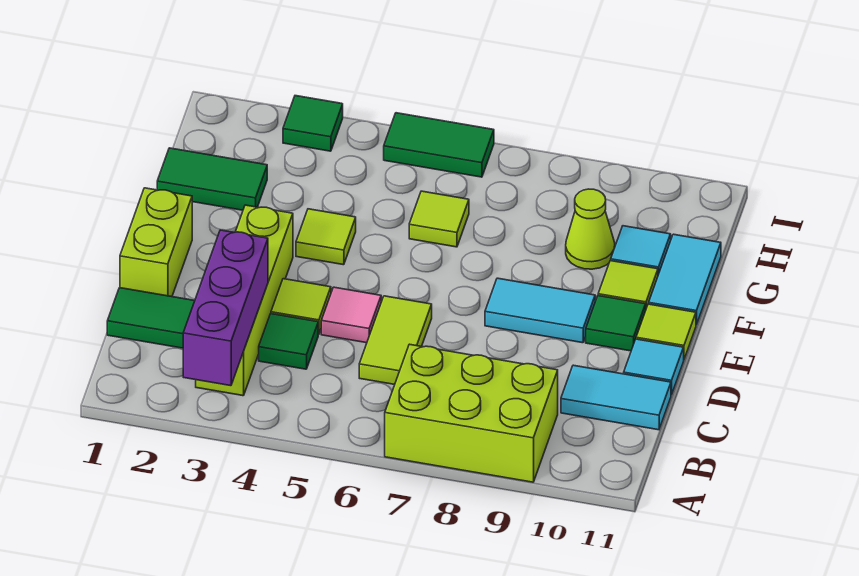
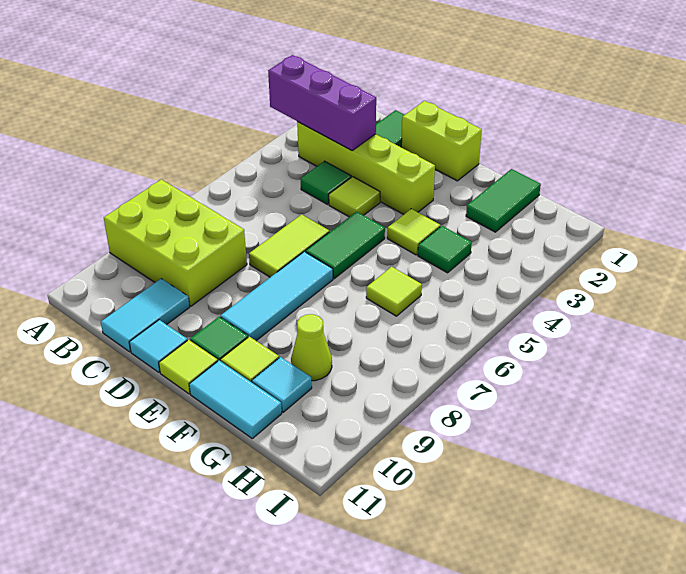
lime 2x3 brick [385,344,558,482] -> lime 2x3 brick turned to [104,179,247,306]
lime 1x2 tile [359,296,432,385] -> lime 1x2 tile turned to [249,214,329,277]
pink 1x1 tile [321,287,381,343] -> none
cyan 1x2 tile [485,278,595,343] -> cyan 1x3 tile [221,252,333,341]
green 1x1 tile [283,96,343,151] -> green 1x1 tile moved to [418,226,472,273]
green 1x2 tile [384,113,494,177] -> green 1x2 tile moved to [306,212,385,279]

